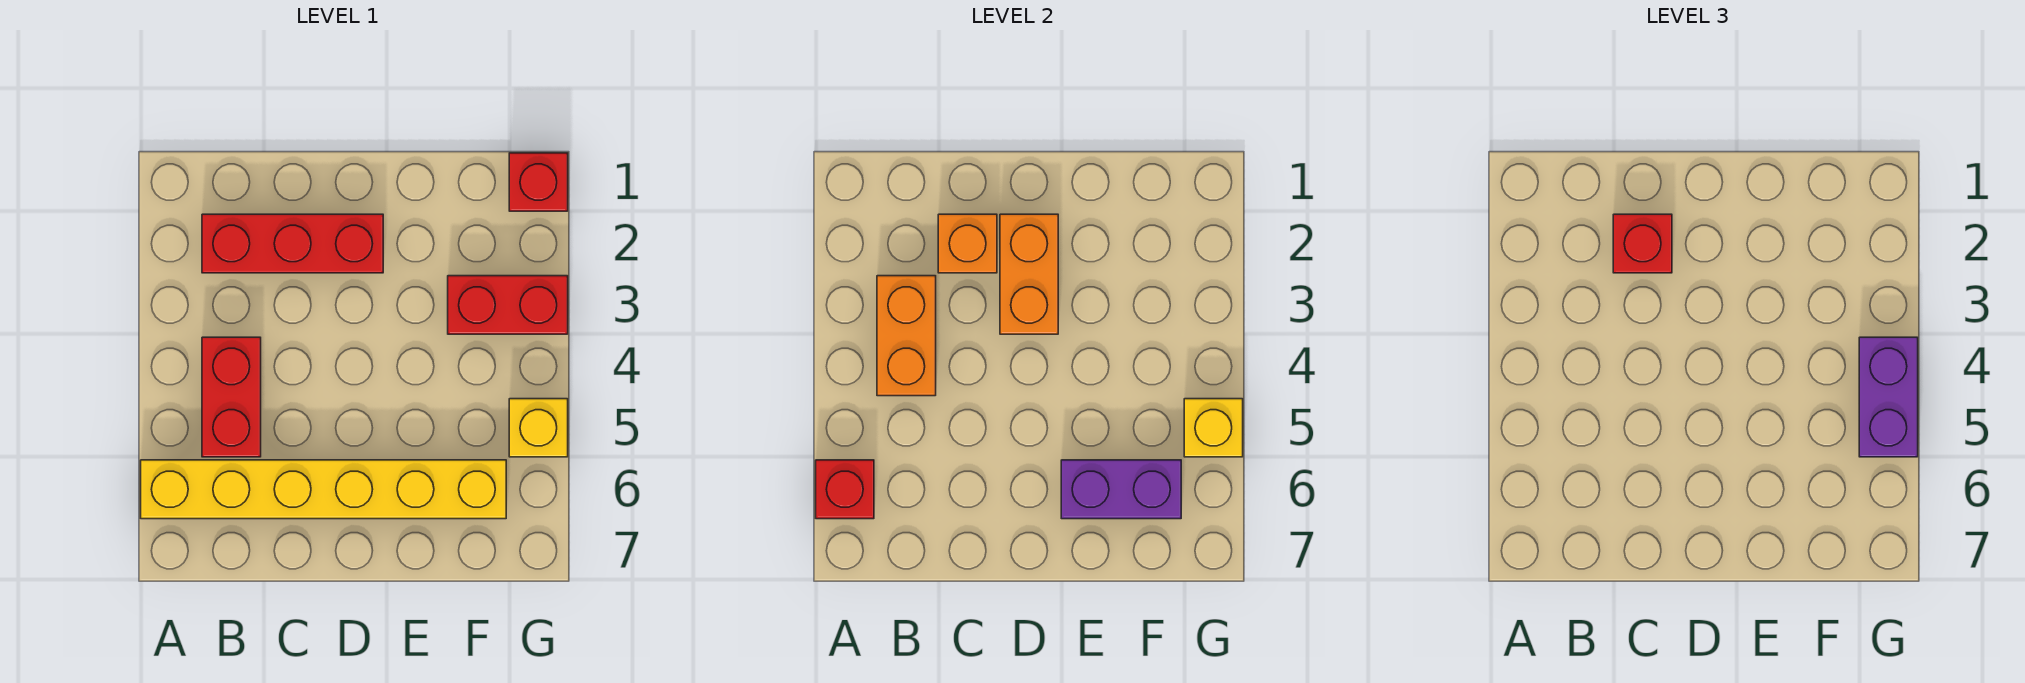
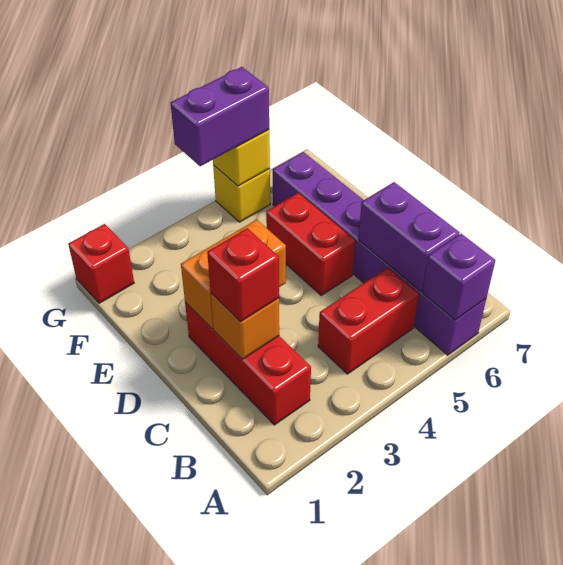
yellow 1x6 brick [141,460,506,519] -> purple 1x6 brick [273,152,486,355]
red 1x1 brick [816,460,874,519] -> purple 1x1 brick [422,234,495,320]
orange 1x2 brick [877,276,936,396] -> none
purple 1x2 brick [1061,460,1181,519] -> purple 1x2 brick moved to [358,182,459,292]
red 1x2 brick [448,276,568,334] -> red 1x2 brick moved to [266,193,355,295]

